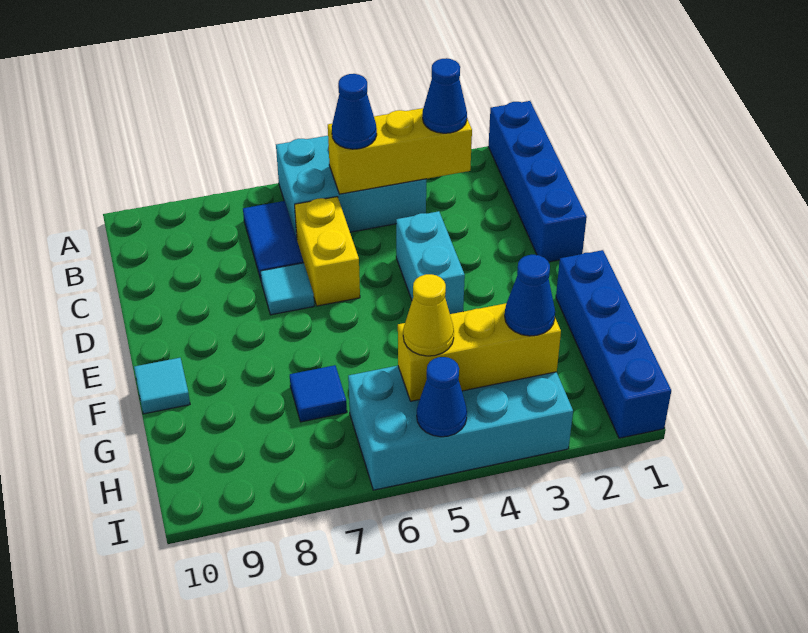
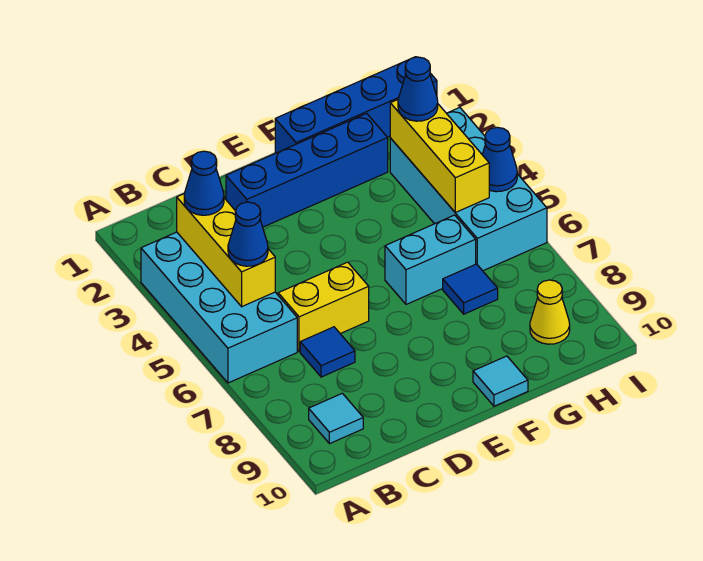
blue 1x4 brick [488,101,587,262] -> blue 1x4 brick moved to [226,113,388,227]
cyan 2x3 brick [276,136,426,238] -> cyan 2x4 brick [141,232,297,383]
blue 1x2 tile [243,201,304,280] -> blue 1x1 tile [300,327,355,377]
cyan 1x2 brick [396,211,465,314] -> cyan 1x2 brick moved to [385,215,476,304]
cyan 1x1 tile [260,263,314,315] -> cyan 1x1 tile moved to [309,393,363,444]
yellow 1x1 cone [403,274,454,356] -> yellow 1x1 cone moved to [530,280,570,344]

